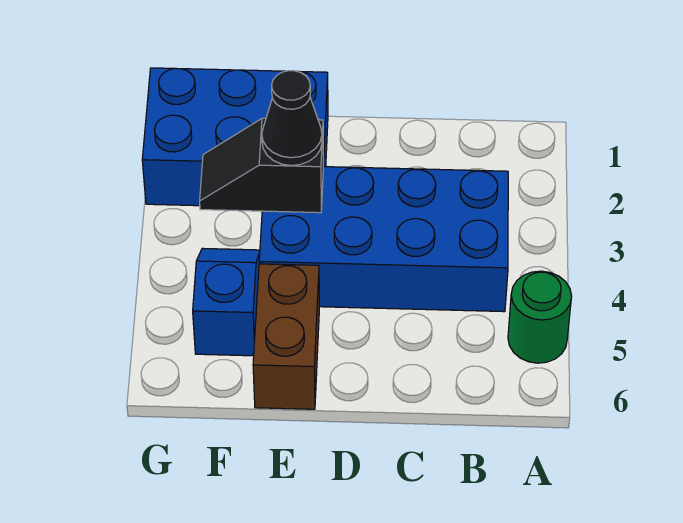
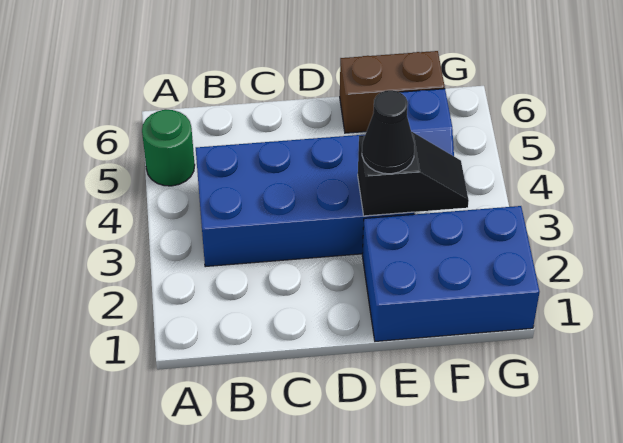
brown 1x2 brick [253,264,319,409] -> brown 1x2 brick turned to [340,51,445,133]

